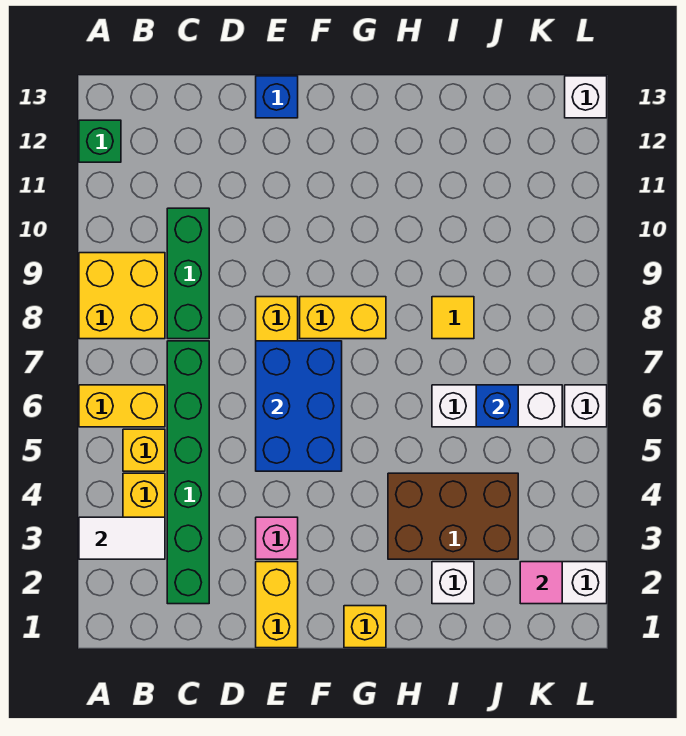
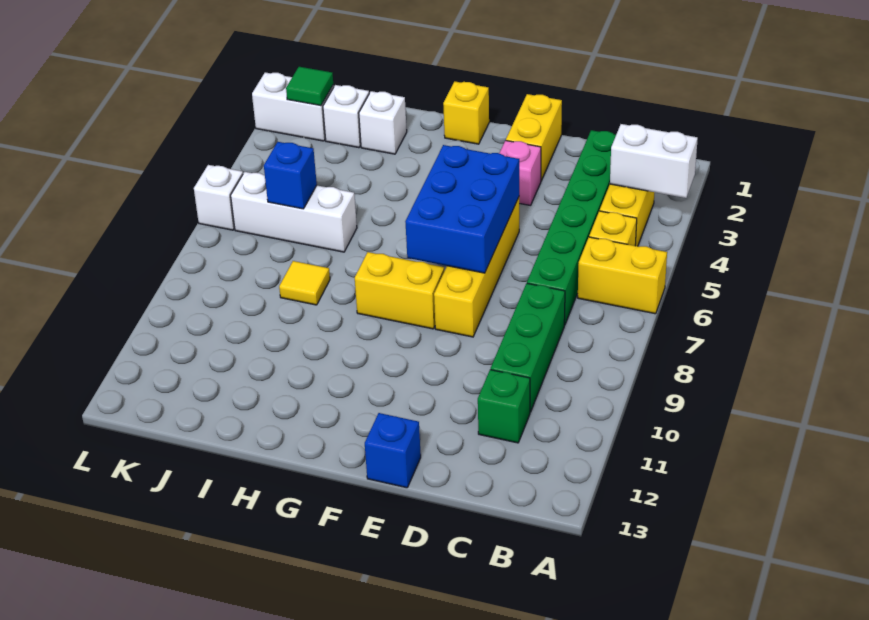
white 1x2 tile [79,517,165,559] -> white 1x2 brick [610,124,698,198]
yellow 2x2 brick [79,253,165,339] -> none
green 1x1 brick [79,120,121,162] -> green 1x1 brick moved to [478,370,530,443]
brown 2x3 brick [388,473,518,559] -> none
pink 1x1 tile [520,562,562,604] -> green 1x1 tile [286,67,333,106]
white 1x1 brick [565,76,607,118] -> white 1x1 brick moved to [323,85,369,148]

